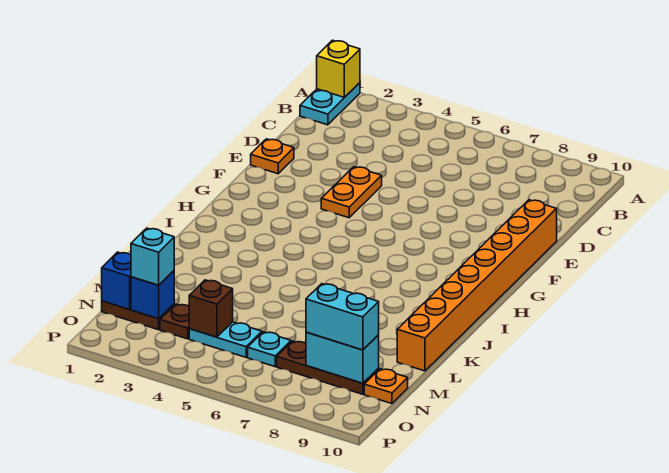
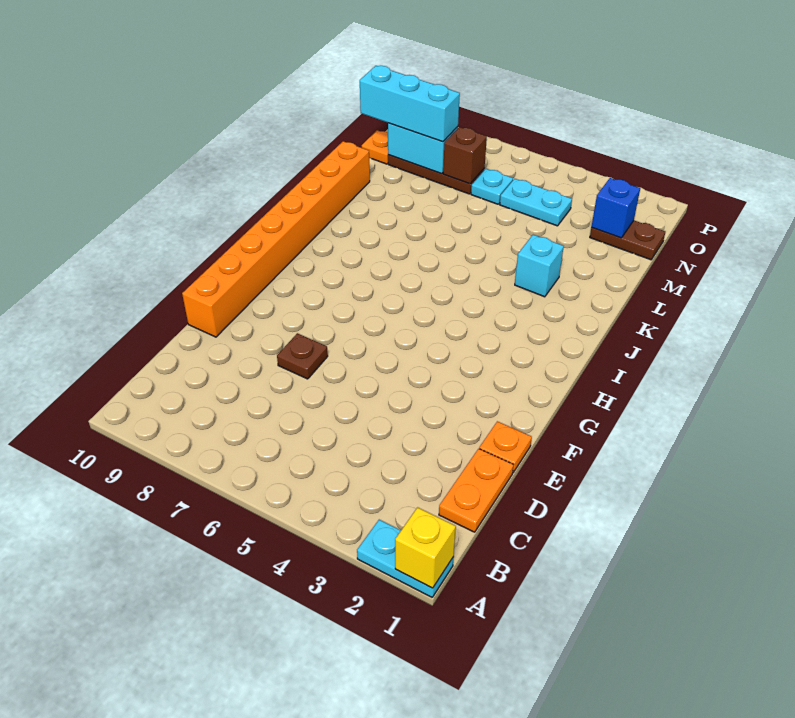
cyan 1x2 plate [300,83,360,125] -> cyan 1x2 plate turned to [357,520,454,597]
orange 1x2 plate [321,167,382,218] -> orange 1x2 plate moved to [439,449,513,532]
blue 1x1 brick [102,252,131,309] -> none
cyan 1x1 brick [131,228,174,285] -> cyan 1x1 brick moved to [515,235,564,297]
brown 1x1 plate [160,304,190,339] -> brown 1x1 plate moved to [277,333,328,379]
brown 1x1 brick [189,280,233,337] -> brown 1x1 brick moved to [443,127,487,184]
cyan 1x2 brick [306,284,379,350] -> cyan 1x3 brick [360,66,460,142]

